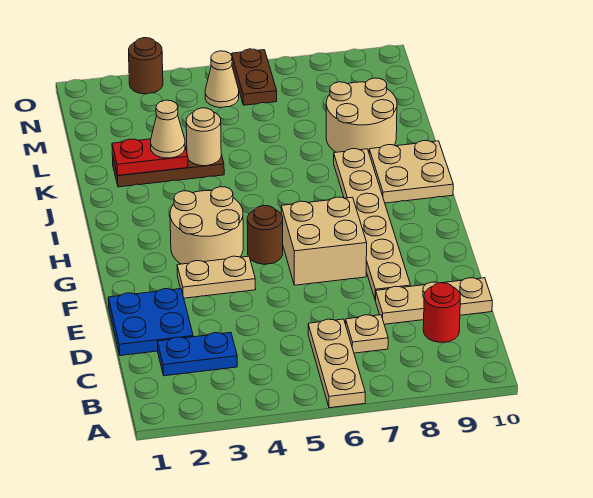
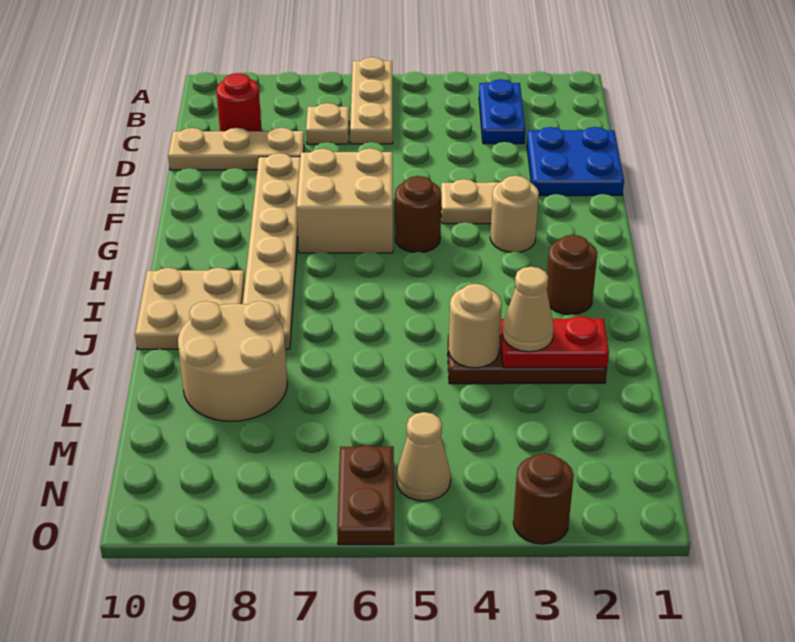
blue 1x2 plate [157,332,237,376] -> blue 1x2 plate turned to [479,79,525,144]
tan 2x2 round brick [170,187,243,264] -> tan 1x1 round brick [490,176,539,252]
none -> brown 1x1 round brick [547,235,597,315]

